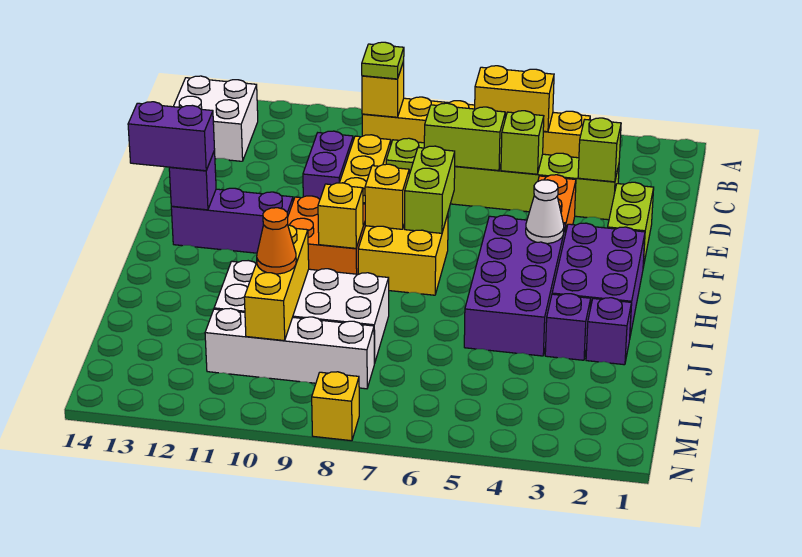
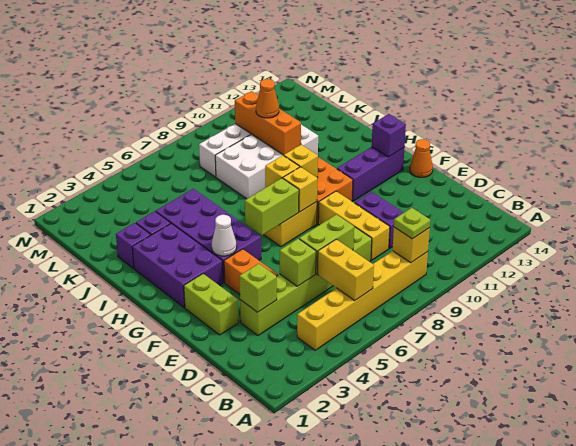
yellow 1x2 brick [475,66,554,132] -> yellow 1x2 brick turned to [317,239,374,300]
white 2x2 brick [173,76,258,161] -> none
lime 1x2 brick [405,146,455,233] -> lime 1x2 brick turned to [245,178,299,235]
none -> orange 1x1 cone [410,139,433,177]
purple 1x2 brick [128,102,215,171] -> none
yellow 1x3 brick [244,225,309,341] -> orange 1x3 brick [235,91,301,155]
yellow 1x1 brick [312,372,359,441] -> yellow 1x1 brick moved to [265,156,299,188]

